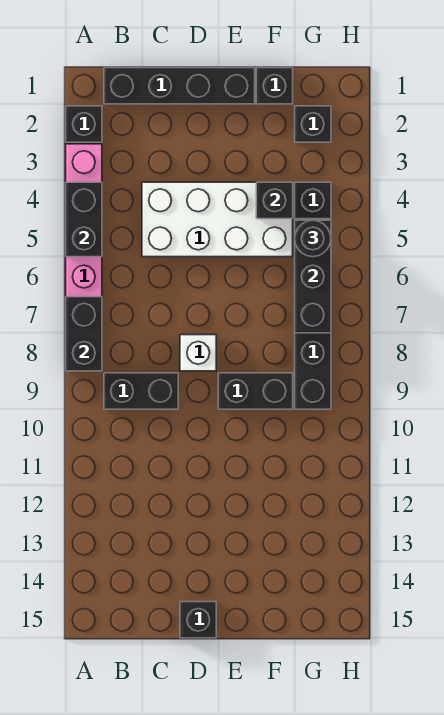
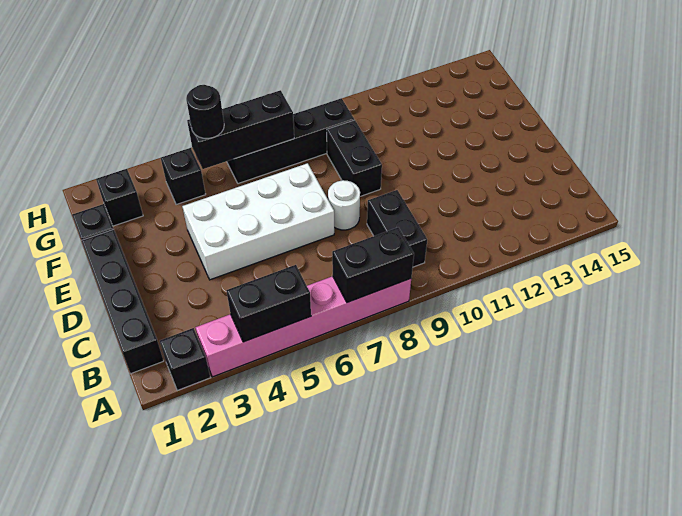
white 2x4 brick [142,182,293,257] -> white 2x4 brick turned to [182,163,334,280]
white 1x1 brick [180,335,216,371] -> white 1x1 round brick [328,180,360,230]
black 1x1 brick [180,602,216,638] -> none
black 1x1 brick [256,182,293,219] -> none

